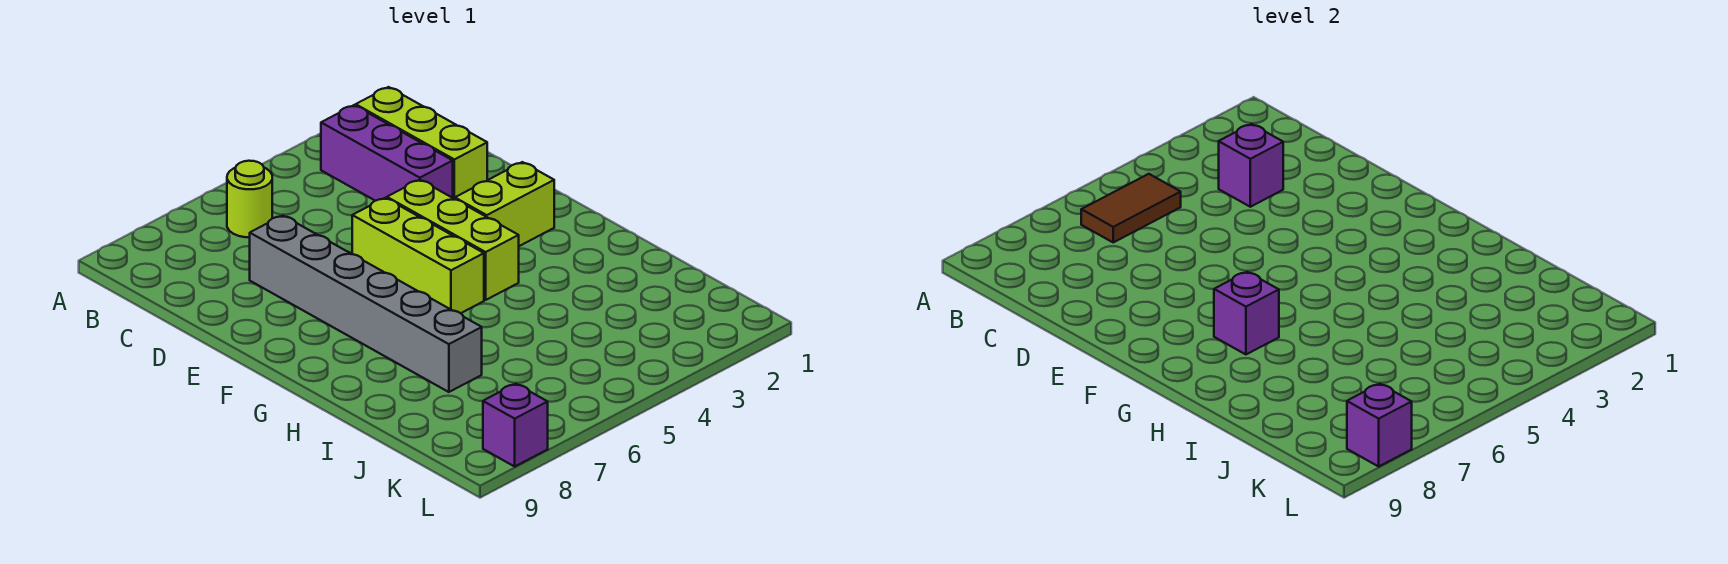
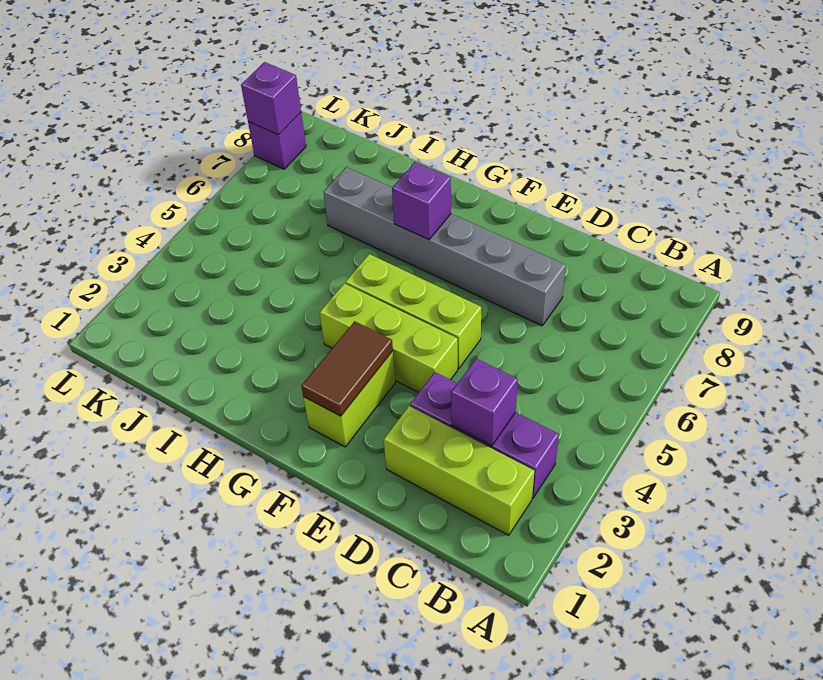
brown 1x2 tile [1081,174,1181,242] -> brown 1x2 tile moved to [301,321,393,416]
lime 1x1 round brick [227,161,272,237] -> none

